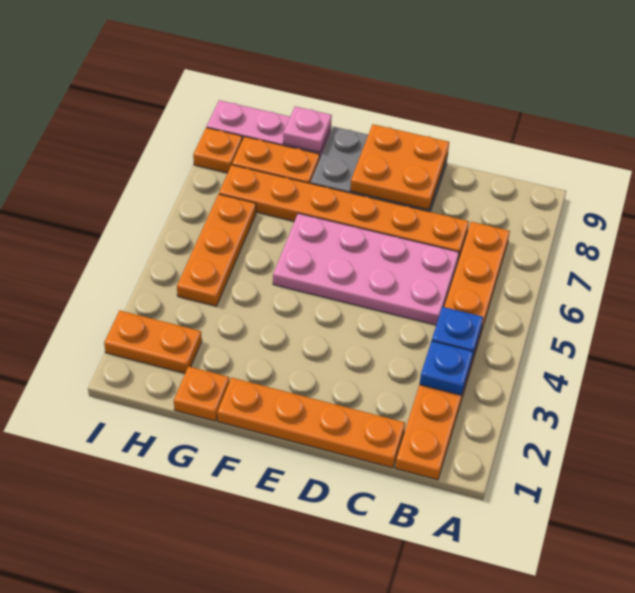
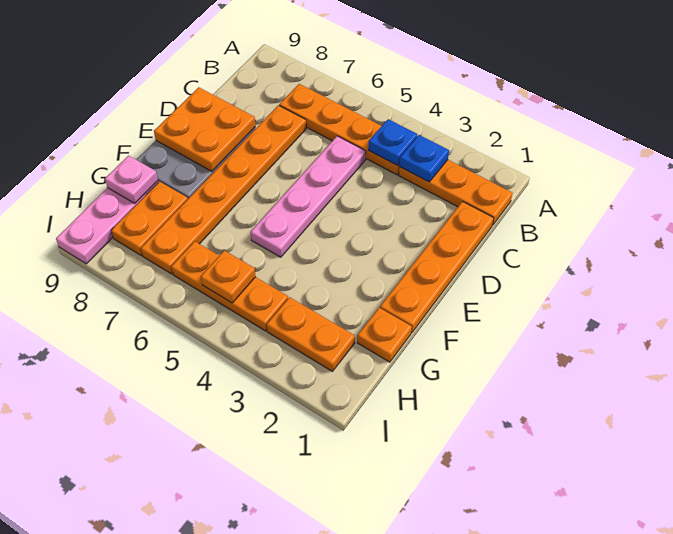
pink 2x4 plate [273,213,459,325] -> pink 1x4 plate [251,136,366,257]
orange 1x2 plate [104,310,202,373] -> orange 1x2 plate turned to [267,297,355,371]
orange 1x1 plate [193,128,242,173] -> orange 1x1 plate moved to [201,250,256,303]

